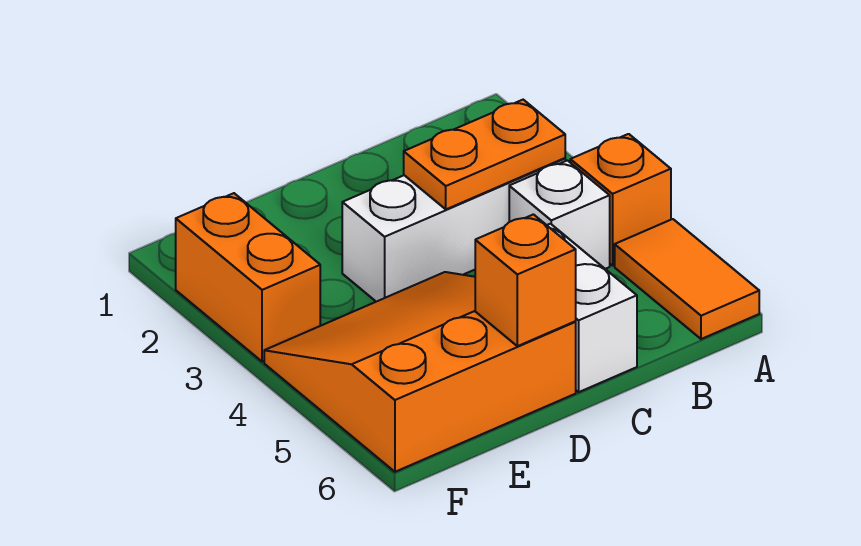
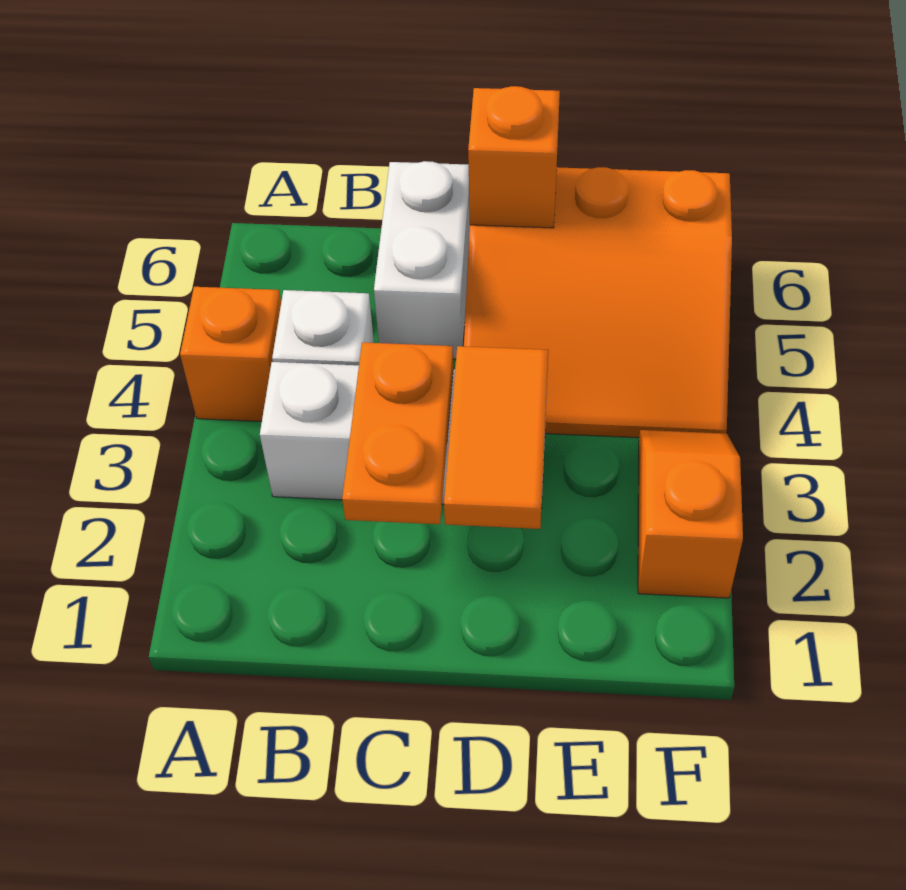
orange 1x2 tile [615,219,759,339] -> orange 1x2 tile moved to [444,346,548,529]
orange 1x2 plate [404,100,565,209] -> orange 1x2 plate turned to [342,342,453,524]
orange 1x2 brick [176,193,320,362] -> orange 1x2 slope [638,430,743,598]

